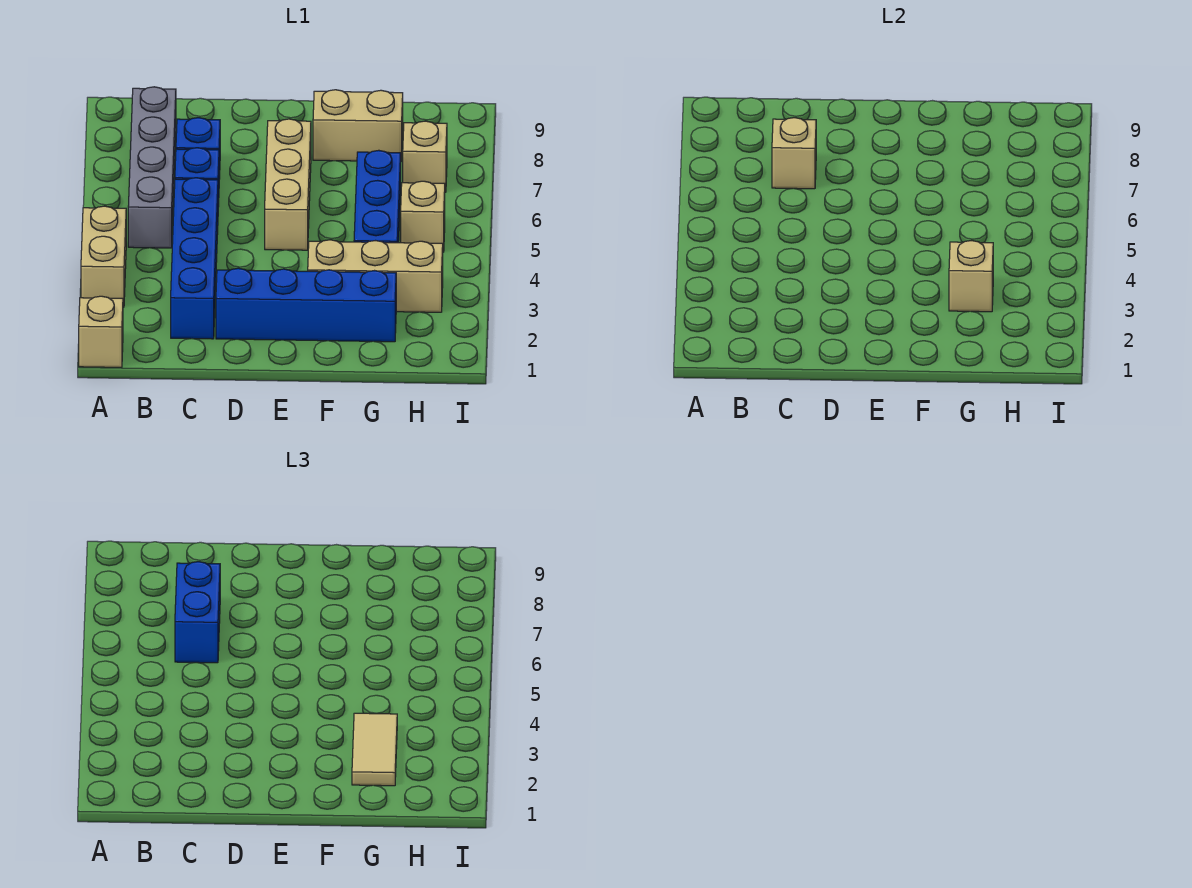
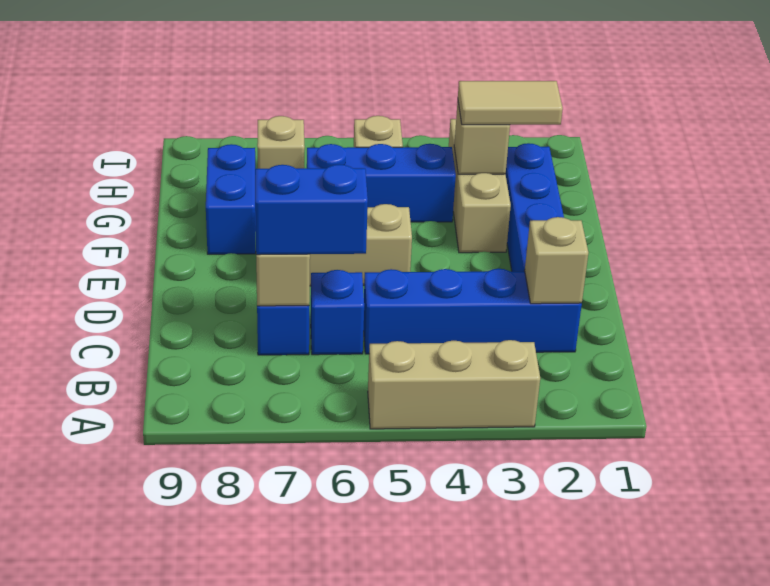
tan 1x1 brick [79,296,123,367] -> tan 1x1 brick moved to [525,217,588,304]
tan 1x2 brick [81,206,126,307] -> tan 1x3 brick [368,340,540,429]
grey 1x4 brick [128,87,176,248] -> none
tan 1x2 brick [313,90,403,161] -> blue 1x2 brick [206,144,256,254]

